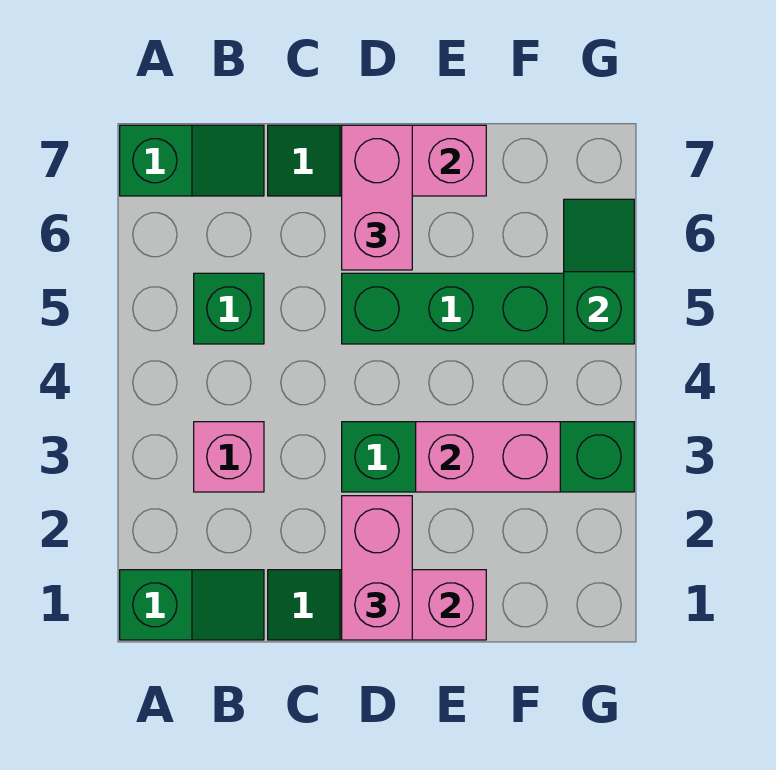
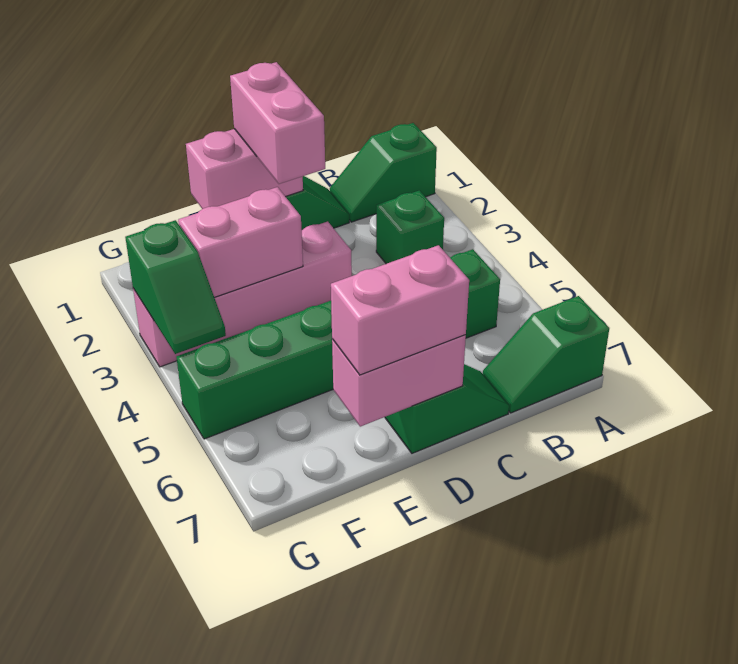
pink 1x1 brick [194,422,264,492] -> green 1x1 brick [376,190,444,264]
green 1x4 brick [342,422,634,492] -> pink 1x4 brick [133,222,352,367]
pink 1x2 brick [342,125,412,270] -> pink 1x2 brick turned to [331,245,469,375]
green 1x2 slope [564,199,634,344] -> green 1x2 slope moved to [125,220,226,354]

